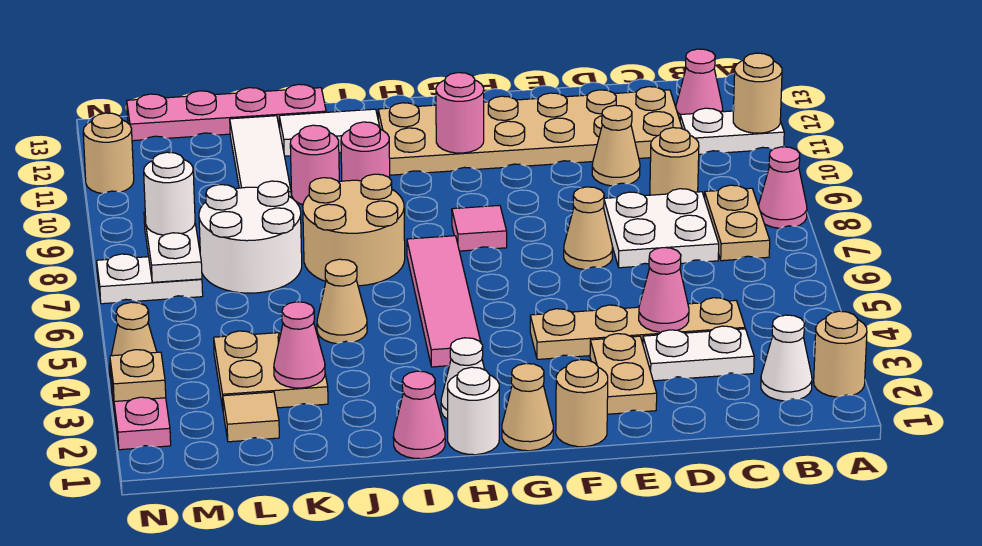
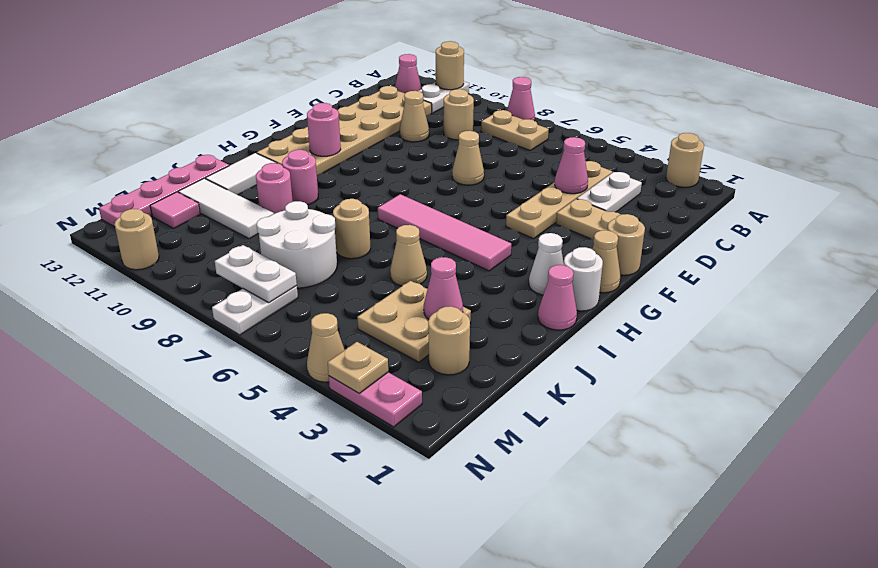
white 1x1 cone [761,315,812,401] -> none
white 2x2 plate [603,189,719,268] -> none
pink 1x1 tile [452,205,507,251] -> pink 1x1 tile moved to [150,192,200,228]
tan 2x2 round brick [303,174,405,286] -> tan 1x1 round brick [333,199,371,259]
tan 1x1 tile [223,392,279,442] -> tan 1x1 round brick [428,306,470,375]
white 1x1 round brick [144,152,195,235] -> none

